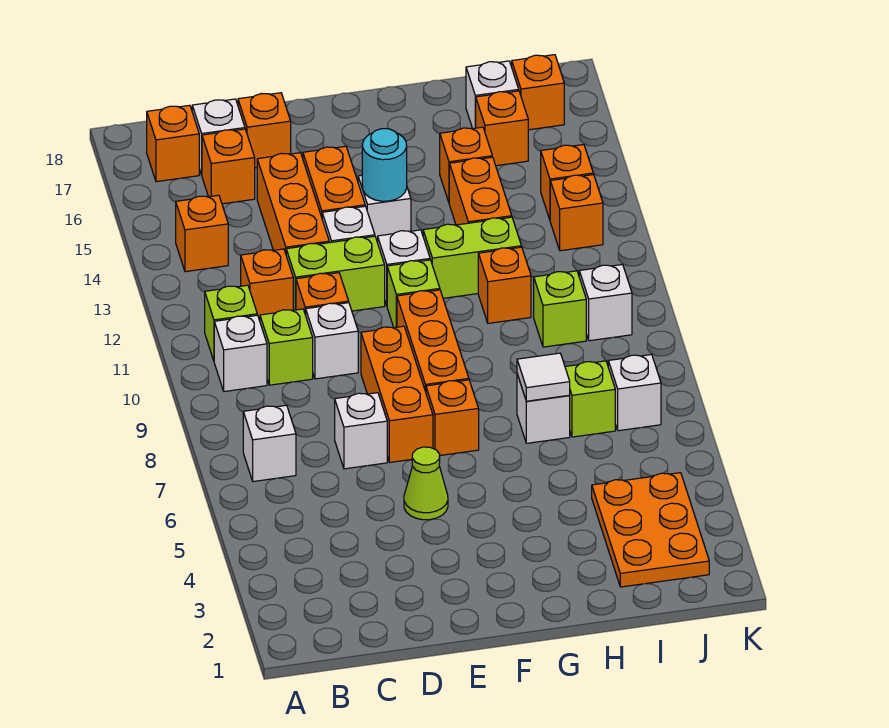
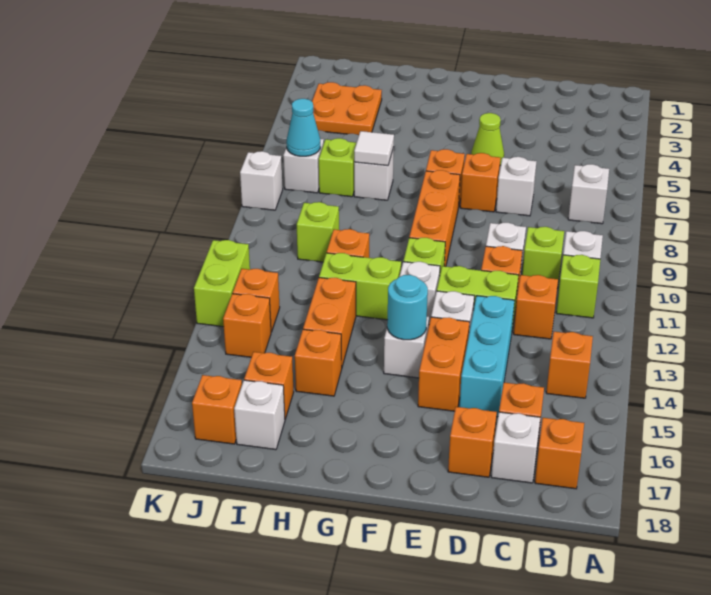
orange 1x3 brick [257,153,329,253] -> cyan 1x3 brick [460,296,515,417]
orange 1x3 brick [361,326,433,462] -> orange 1x1 brick [460,153,500,212]
orange 2x3 plate [592,473,709,587] -> orange 2x2 plate [312,82,382,135]
none -> cyan 1x1 cone [286,99,320,156]
white 1x1 brick [579,265,632,341] -> white 1x1 brick moved to [240,151,283,210]
none -> lime 1x2 brick [194,240,250,327]

